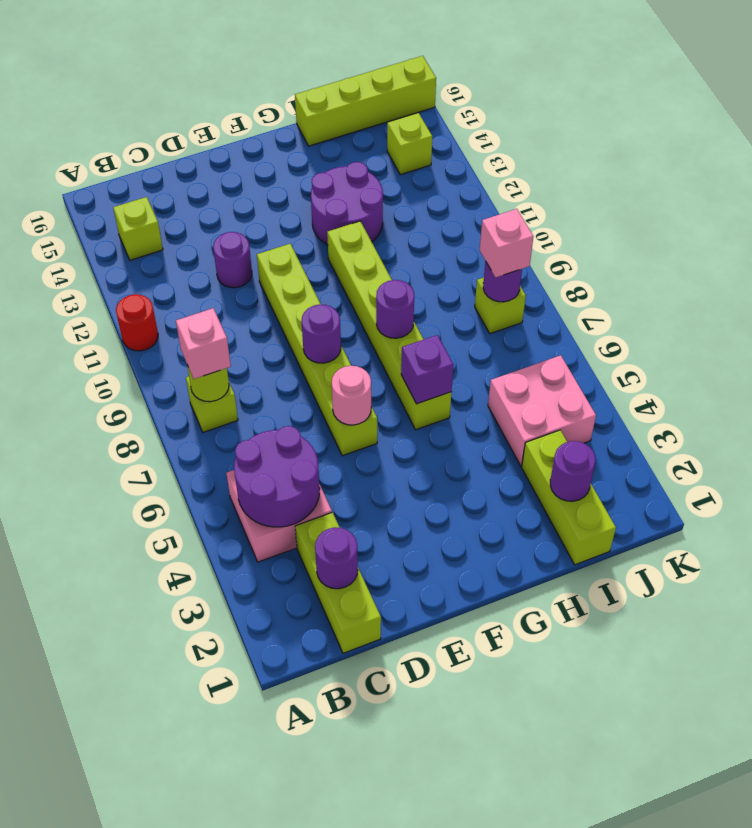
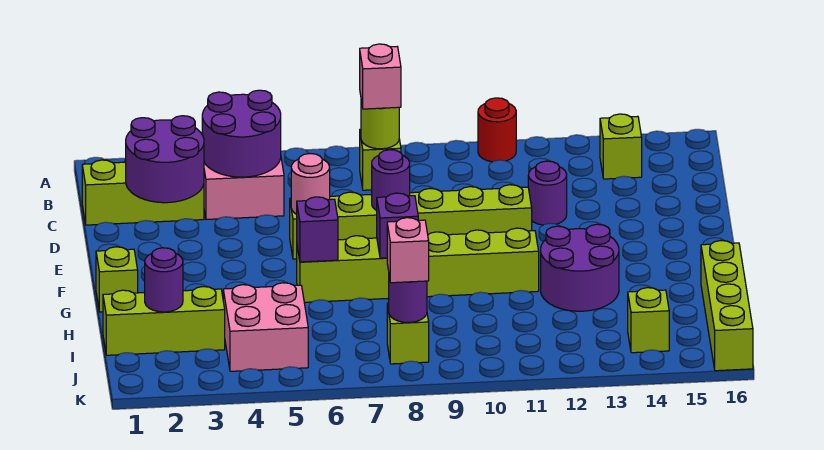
purple 1x1 round brick [315,527,358,589] -> purple 2x2 round brick [126,116,204,203]
none -> lime 1x1 brick [96,247,138,312]
purple 1x1 round brick [376,280,414,338] -> purple 1x1 brick [377,193,418,258]

